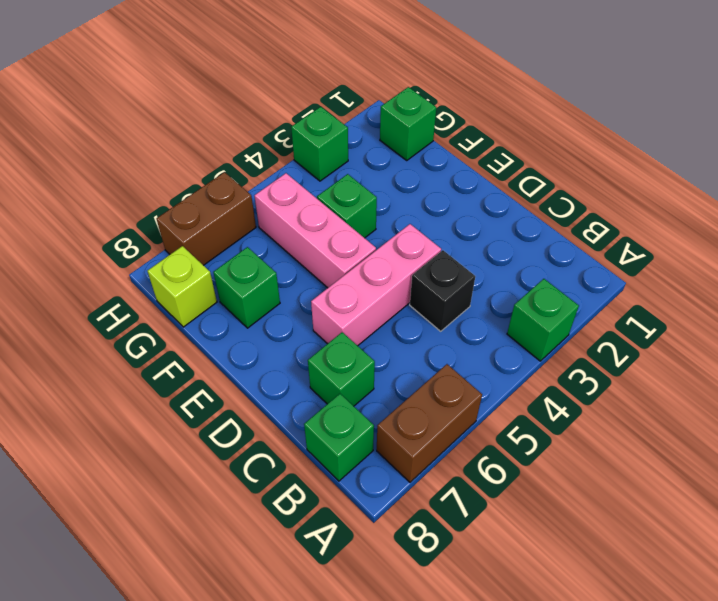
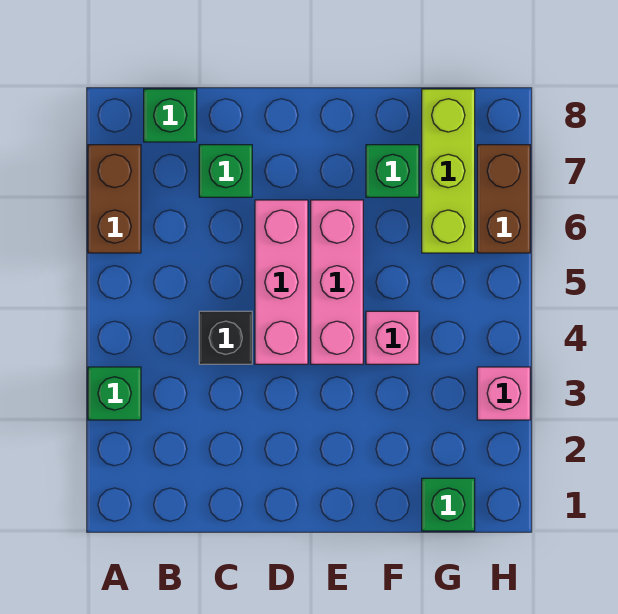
pink 1x3 brick [255,173,376,288] -> pink 1x3 brick turned to [311,200,363,364]
green 1x1 brick [317,174,377,238] -> pink 1x1 brick [366,311,419,364]
lime 1x1 brick [147,246,217,327] -> lime 1x3 brick [422,89,475,253]
green 1x1 brick [291,107,348,181] -> pink 1x1 brick [477,367,530,420]

